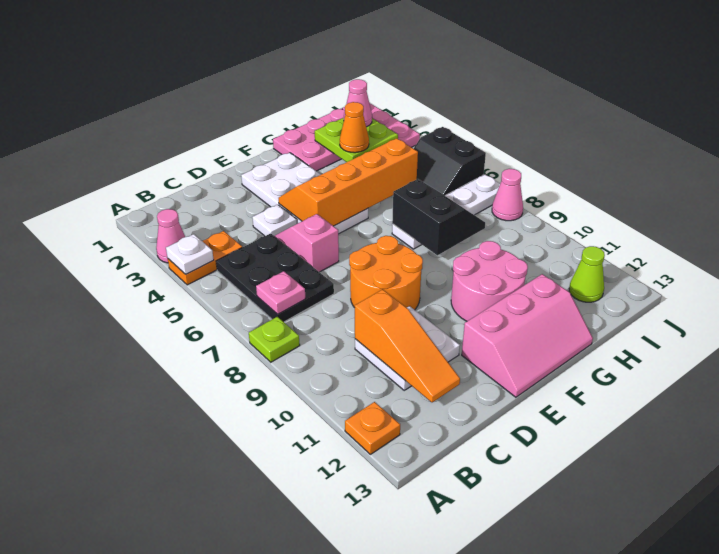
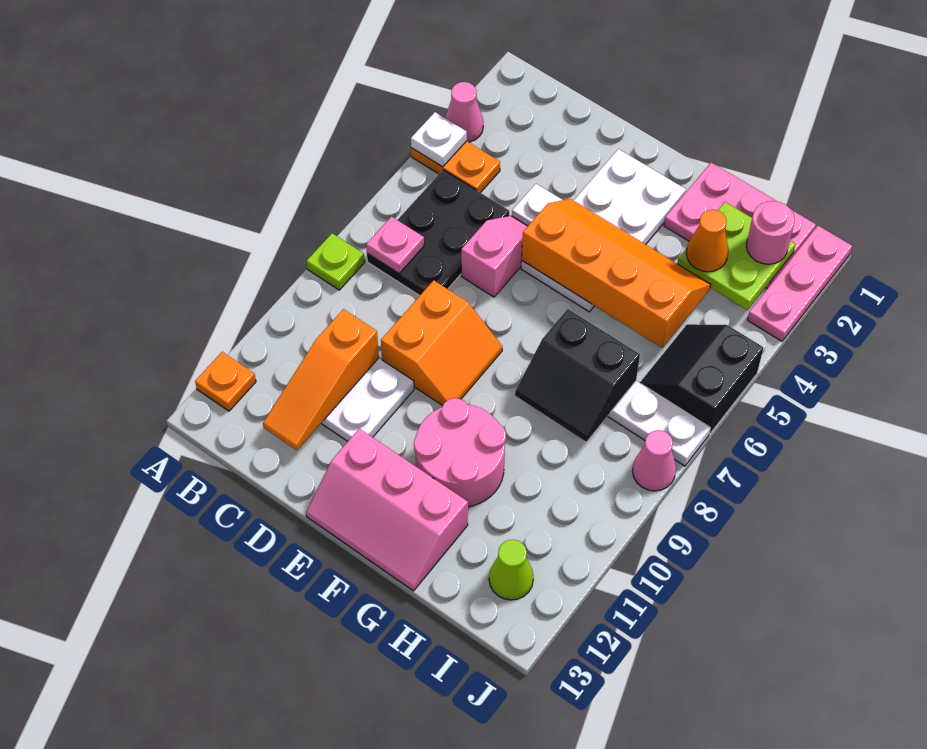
orange 2x2 round brick [349,236,423,310] -> orange 2x2 slope [381,280,502,406]
black 2x2 slope [392,179,485,255] -> black 2x2 slope turned to [515,309,640,442]
pink 1x1 cone [344,79,372,127] -> pink 1x1 round brick [746,201,795,264]

